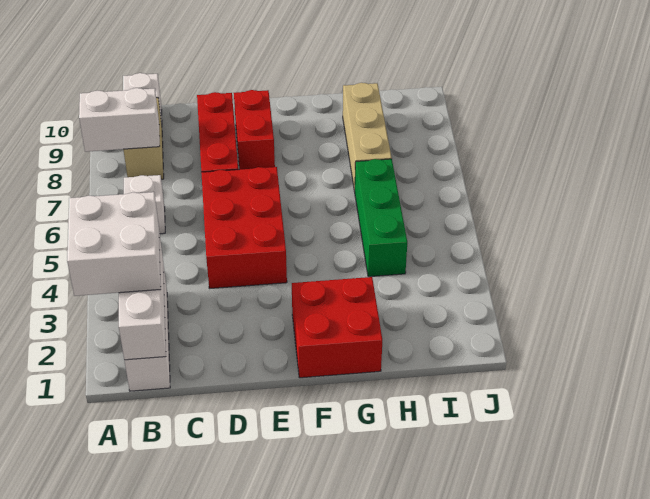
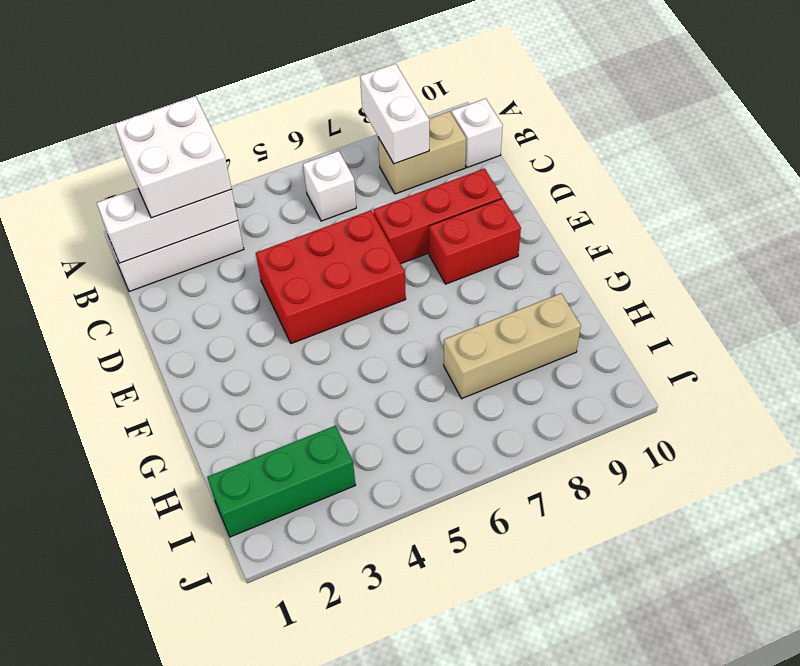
red 2x2 brick [292,277,382,378] -> none
green 1x3 brick [355,159,407,277] -> green 1x3 brick moved to [207,425,356,537]

